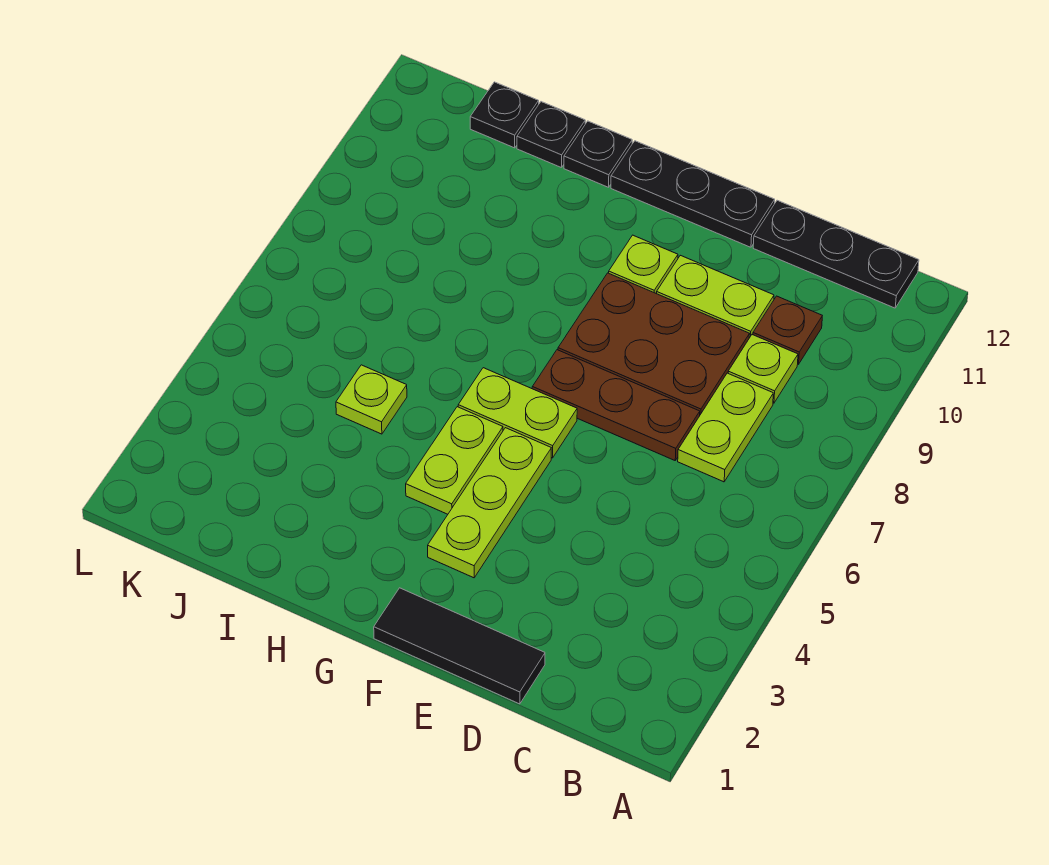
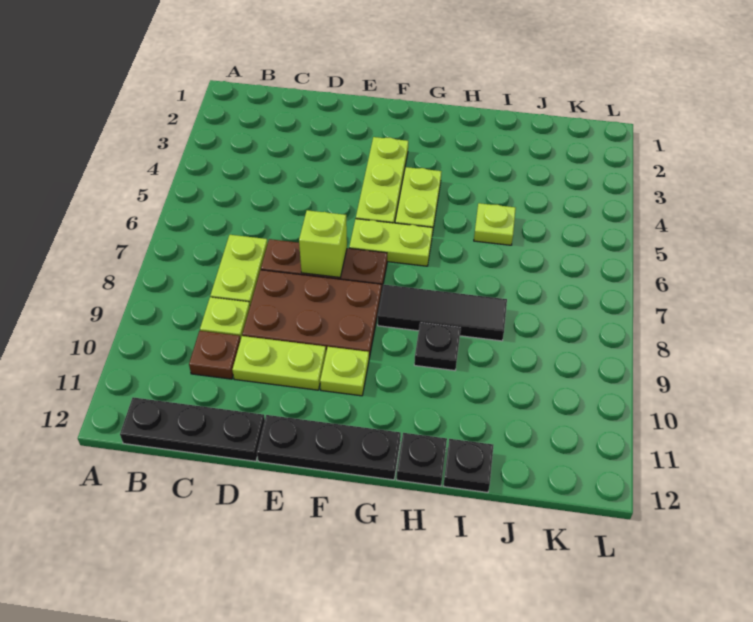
black 1x3 tile [374,588,545,704] -> black 1x3 tile moved to [378,285,507,341]
none -> lime 1x1 brick [299,210,347,277]
black 1x1 plate [470,82,539,148] -> black 1x1 plate moved to [414,323,461,371]

